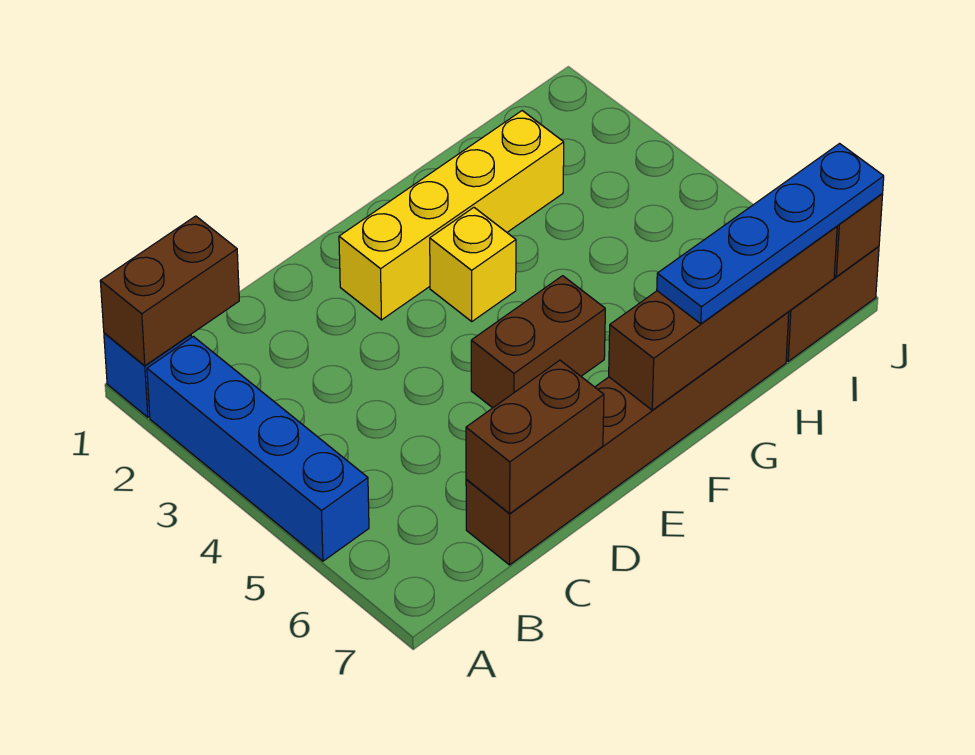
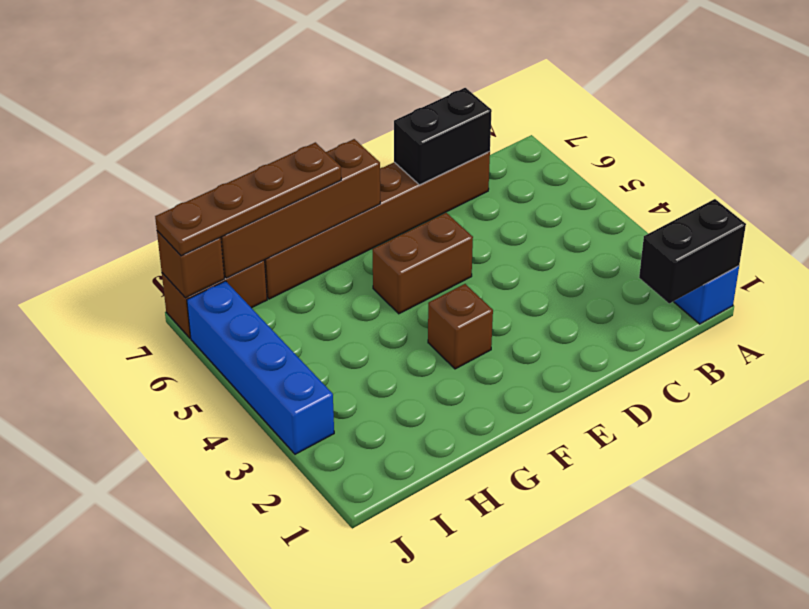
brown 1x2 brick [100,216,239,366] -> black 1x2 brick [639,199,746,303]
blue 1x4 brick [147,336,369,561] -> blue 1x4 brick moved to [187,281,334,454]
brown 1x2 brick [466,360,604,513] -> black 1x2 brick [394,88,492,185]
yellow 1x4 brick [339,111,564,320] -> none
yellow 1x1 brick [430,208,516,321] -> brown 1x1 brick [428,284,493,369]
blue 1x4 plate [657,144,884,324] -> brown 1x4 plate [155,142,341,256]

